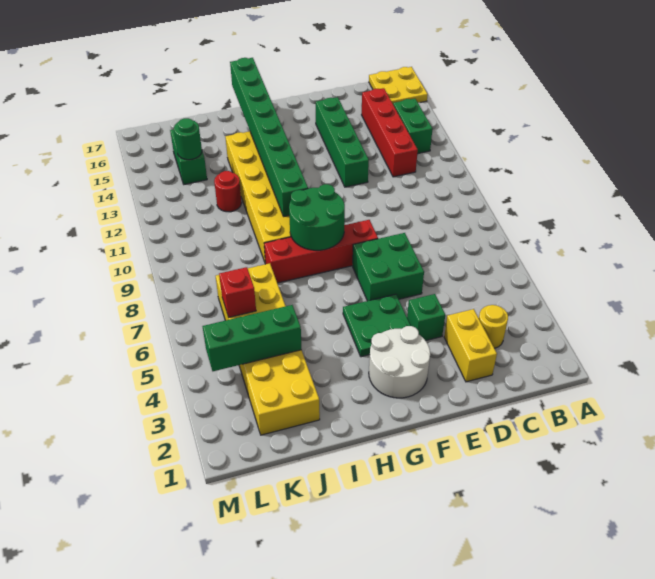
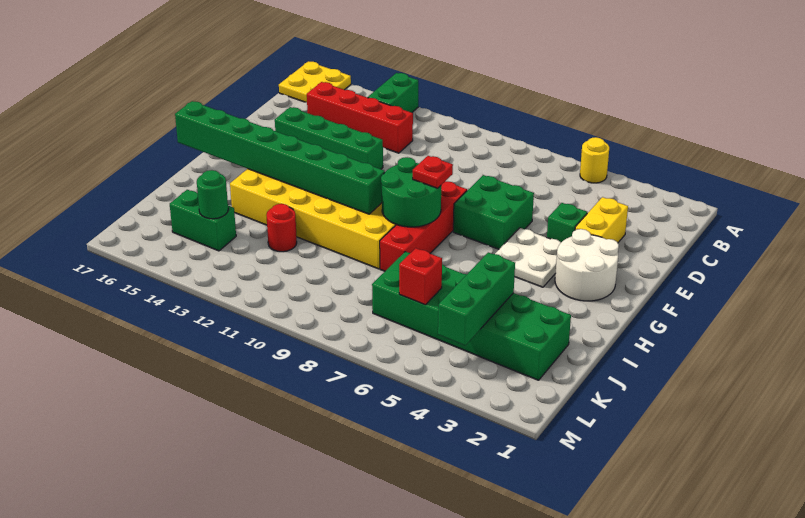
green 1x2 brick [393,99,433,154] -> green 1x2 brick turned to [368,73,418,113]
yellow 1x1 round brick [479,305,508,348] -> yellow 1x1 round brick moved to [580,137,609,183]
yellow 1x2 brick [444,309,497,382] -> yellow 1x2 brick turned to [575,197,628,242]
green 2x2 plate [343,294,411,357] -> white 2x2 plate [495,228,561,287]
none -> red 1x1 plate [413,156,453,188]
yellow 2x6 brick [216,263,320,435] -> green 2x6 brick [372,252,571,380]

